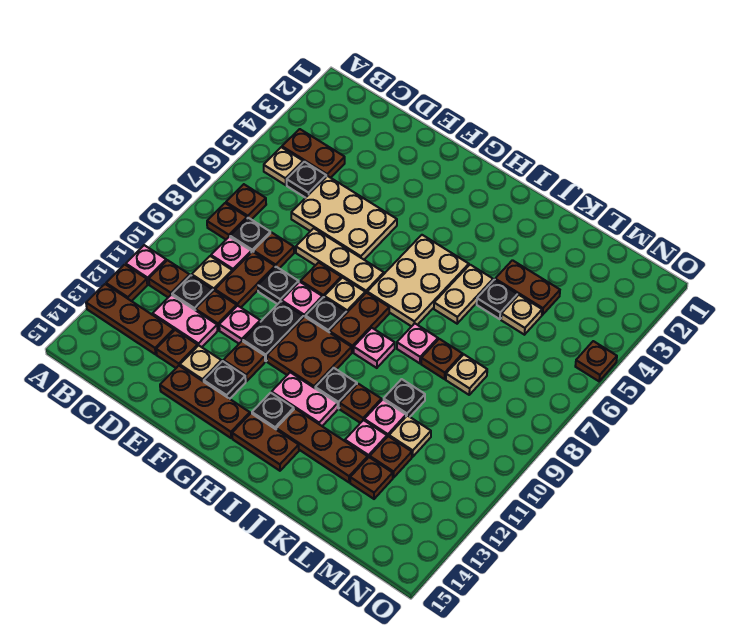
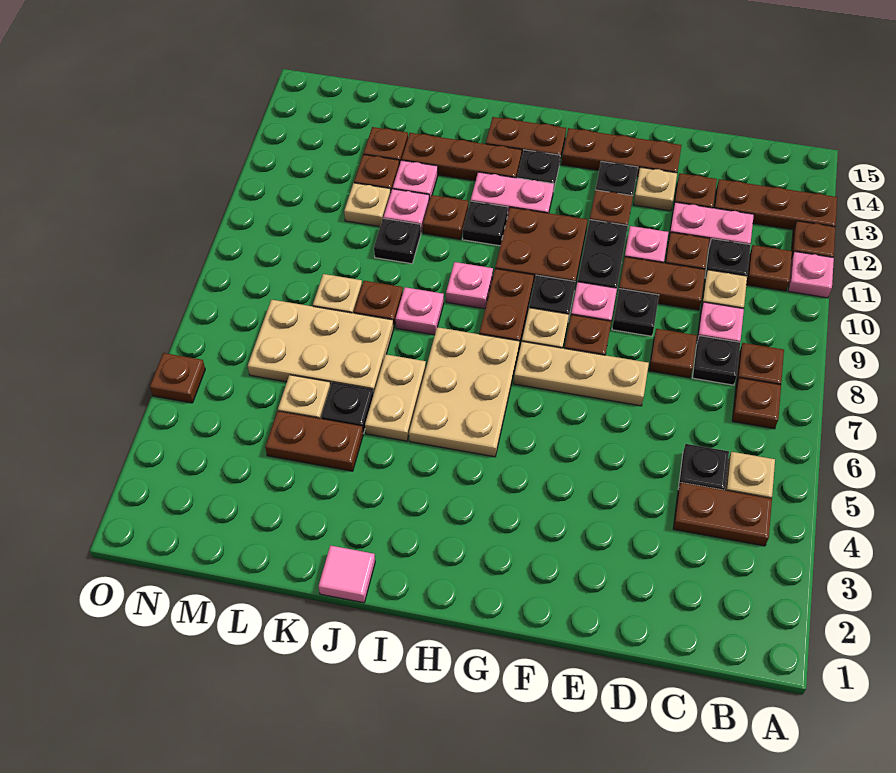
tan 2x3 plate [291,176,397,259] -> tan 2x3 plate moved to [248,300,394,394]
brown 1x2 plate [215,252,275,307] -> brown 1x2 plate turned to [619,257,705,310]
none -> pink 1x1 tile [318,545,375,603]

